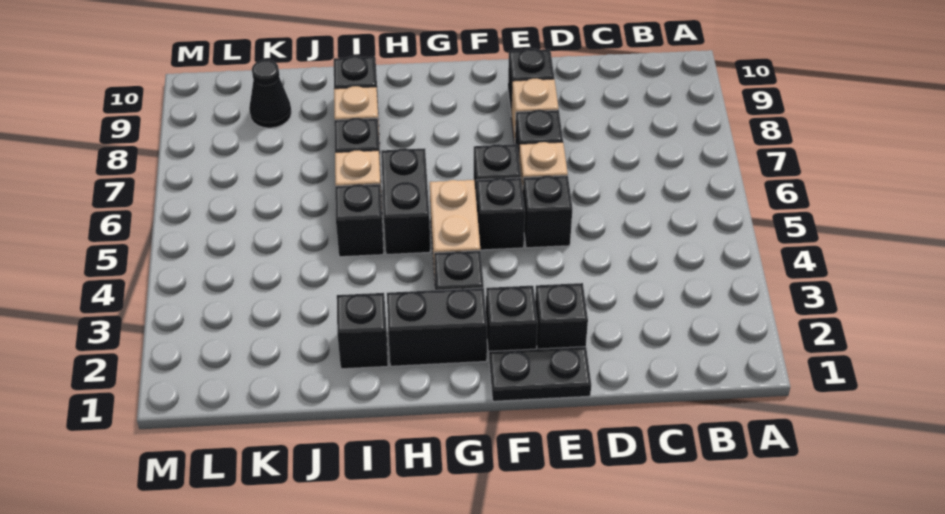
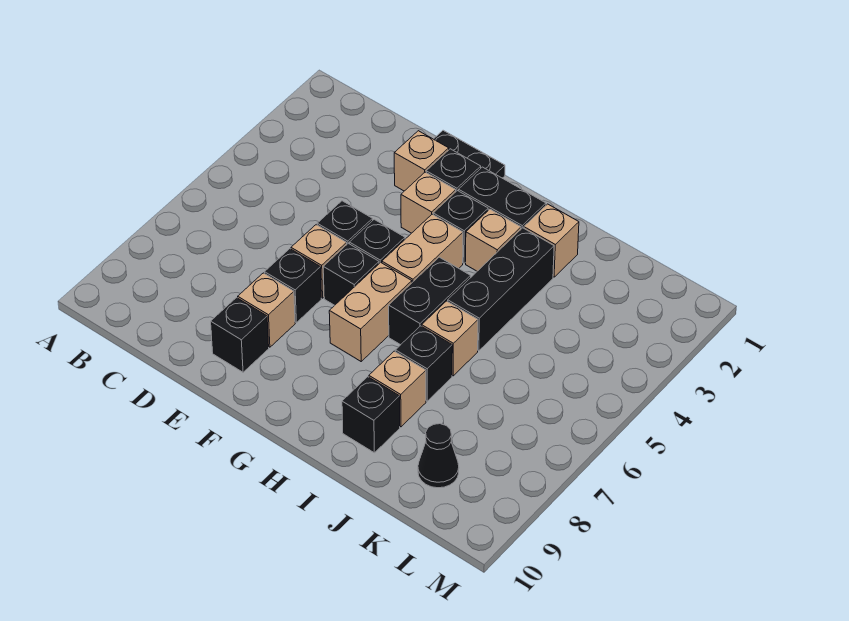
black 1x1 brick [535,283,588,349] -> tan 1x1 brick [394,131,449,191]
none -> tan 1x1 brick [401,172,456,233]
none -> tan 1x2 brick [329,262,412,361]
none -> tan 1x1 brick [466,209,521,271]
black 1x1 brick [337,293,388,369] -> tan 1x1 brick [524,204,579,277]
black 1x1 brick [335,184,384,257] -> black 1x3 brick [448,228,554,351]

